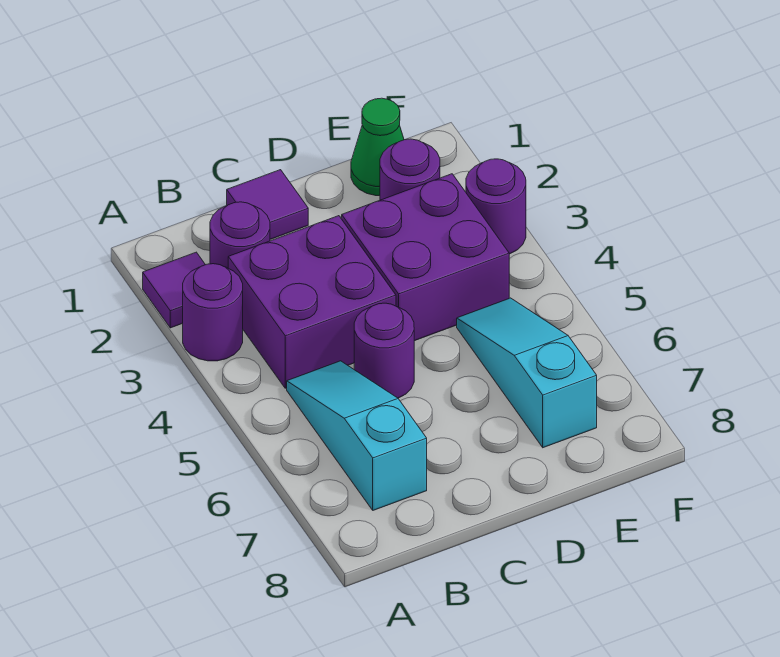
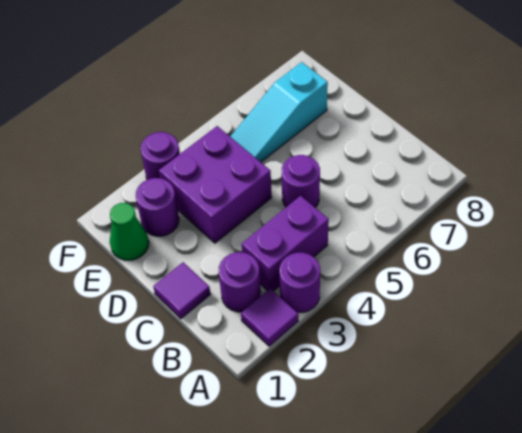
purple 2x2 brick [228,216,396,388] -> purple 1x2 brick [242,196,329,291]
cyan 1x3 slope [287,361,427,510] -> none

